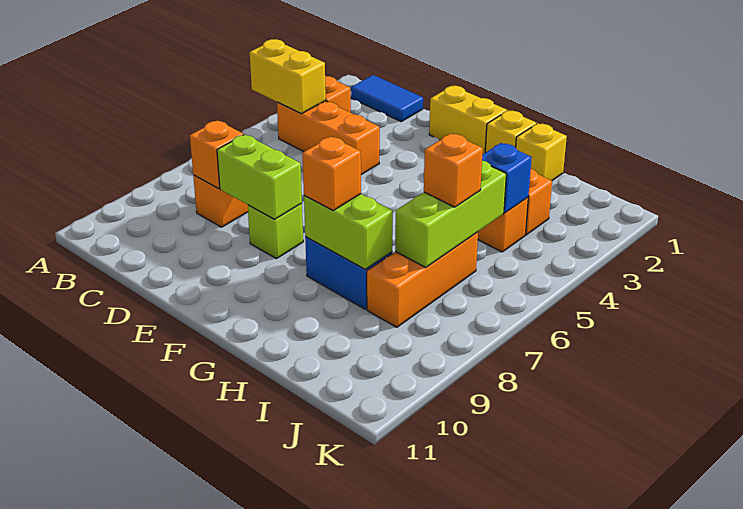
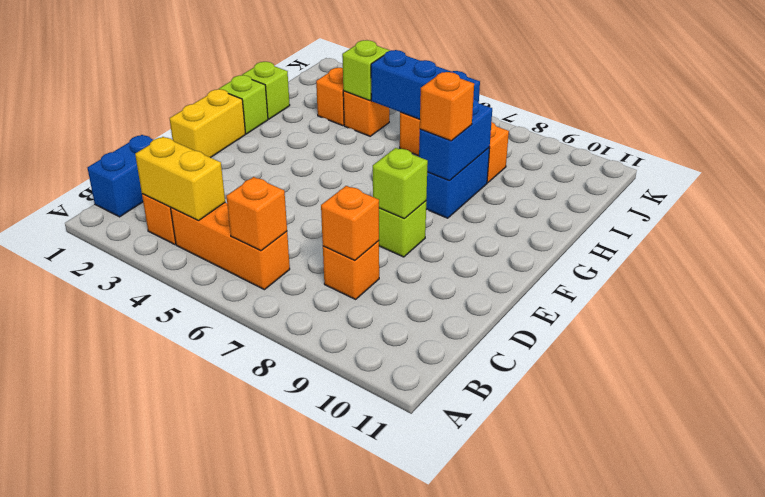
yellow 1x2 brick [250,39,326,114] -> yellow 1x2 brick turned to [135,137,225,220]
blue 1x2 tile [351,75,423,122] -> blue 1x2 brick [88,135,153,217]
orange 1x3 brick [277,101,380,175] -> orange 1x3 brick turned to [171,203,290,290]
lime 1x2 brick [217,135,302,219] -> lime 1x1 brick [373,148,428,219]
yellow 1x1 brick [485,110,537,153] -> lime 1x1 brick [219,75,268,134]
lime 1x2 brick [304,194,393,269] -> blue 1x2 brick [419,98,492,181]
yellow 1x1 brick [516,123,567,180] -> lime 1x1 brick [242,62,290,119]
blue 1x1 brick [482,143,532,213] -> lime 1x1 brick [342,40,390,101]
lime 1x3 brick [395,161,506,267] -> blue 1x3 brick [371,50,480,119]
orange 1x1 brick [424,133,483,207] -> orange 1x1 brick moved to [227,177,287,251]

